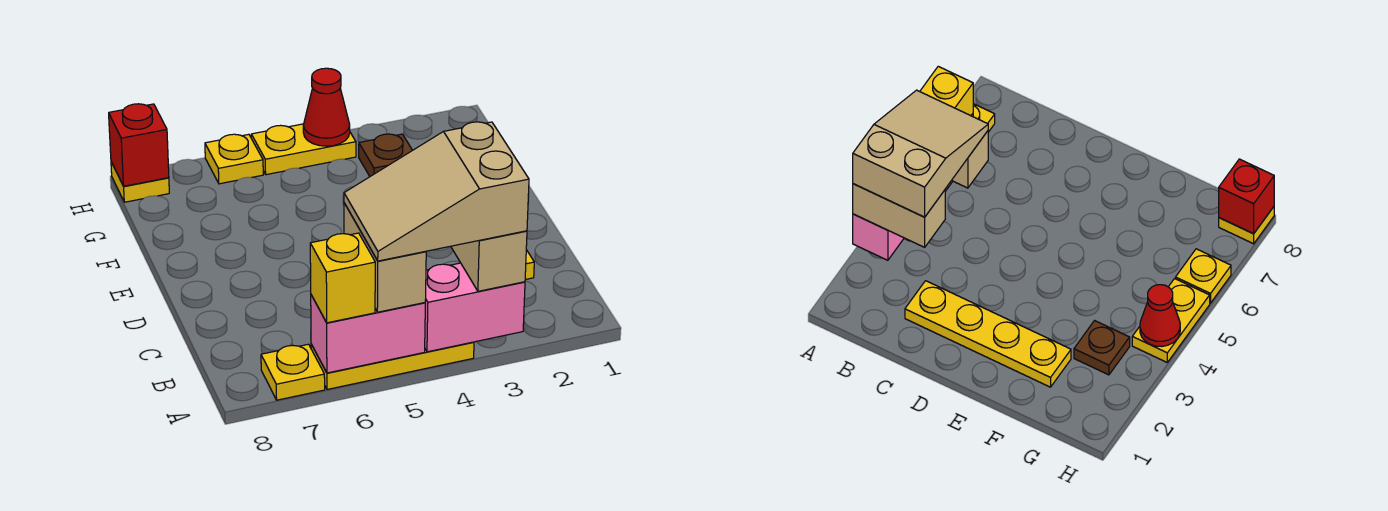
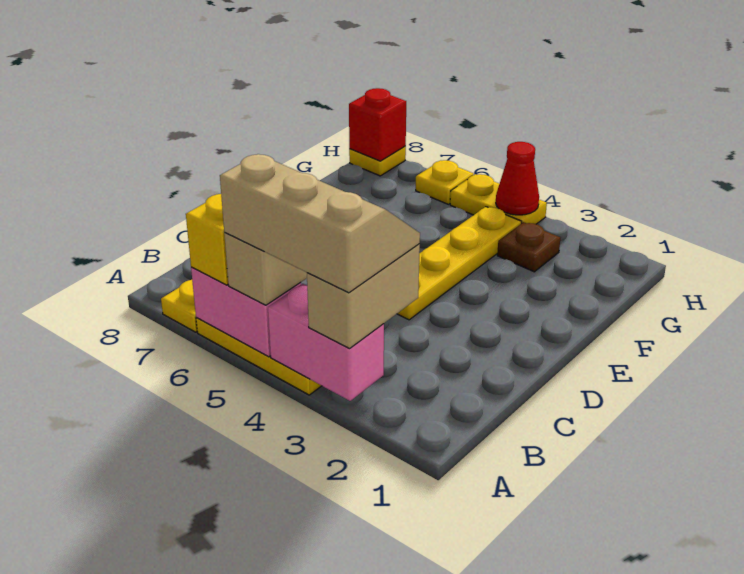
tan 2x3 slope [344,122,529,261] -> tan 2x3 slope turned to [220,154,420,293]
yellow 1x4 plate [905,281,1071,387] -> yellow 1x4 plate moved to [397,207,521,320]

